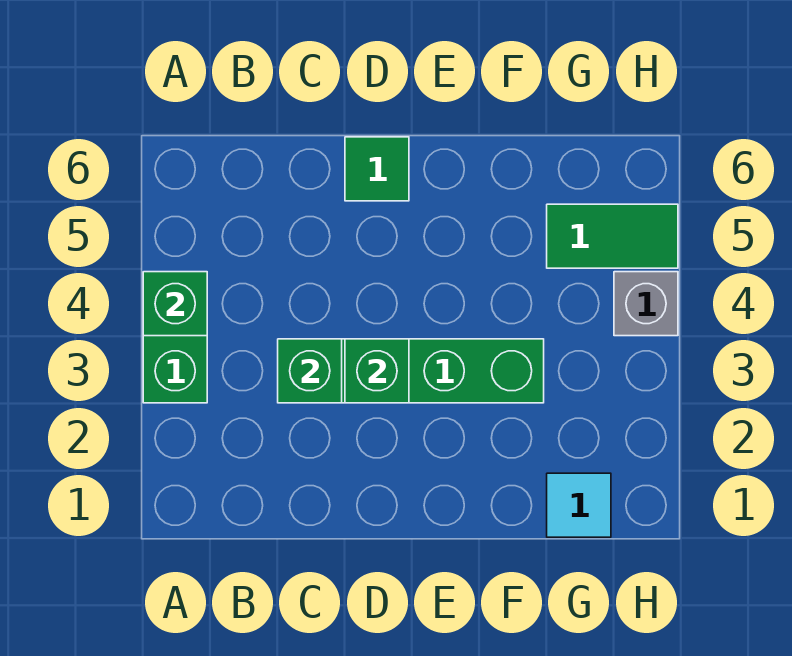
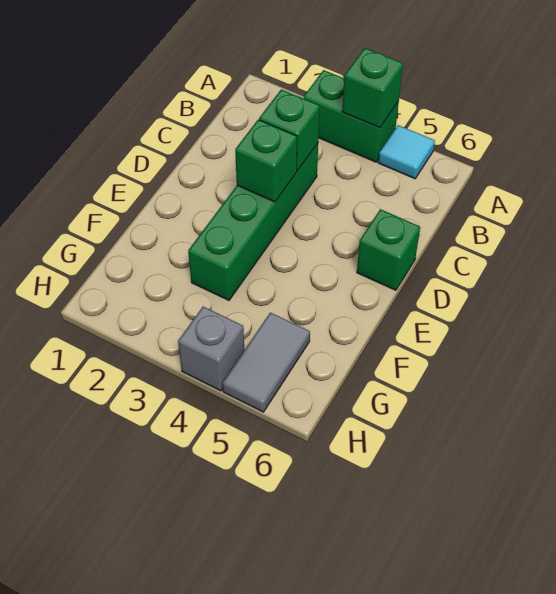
green 1x1 tile [345,137,409,201] -> green 1x1 brick [357,209,420,290]
cyan 1x1 tile [547,473,611,537] -> cyan 1x1 tile moved to [378,125,435,179]
green 1x2 tile [547,204,678,268] -> grey 1x2 tile [223,313,310,412]

